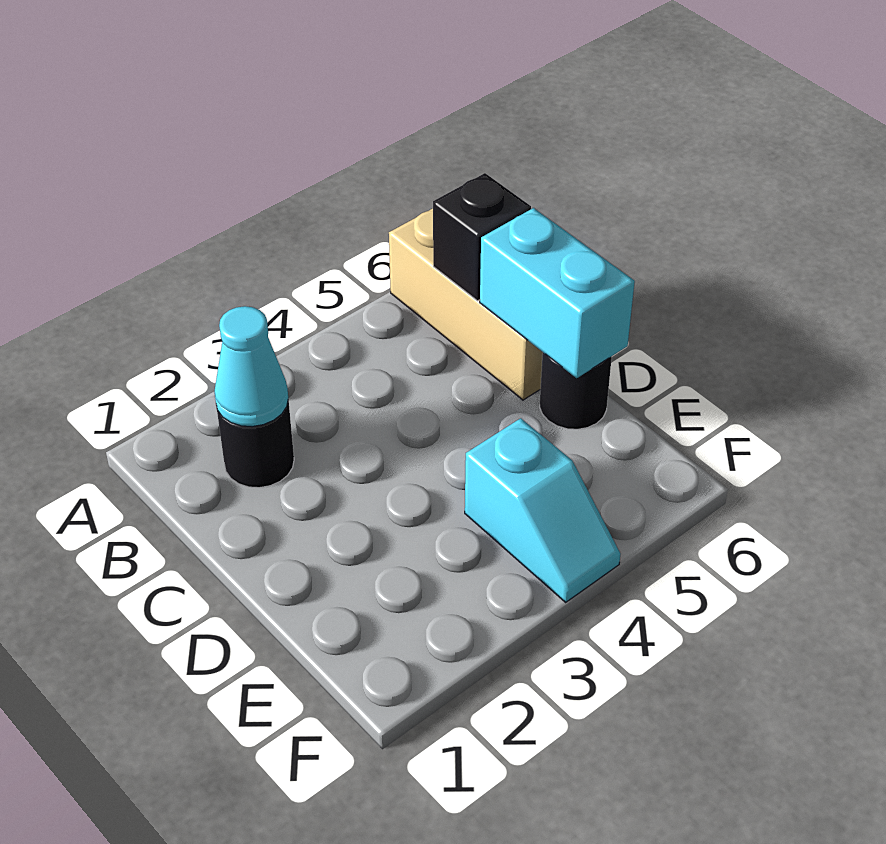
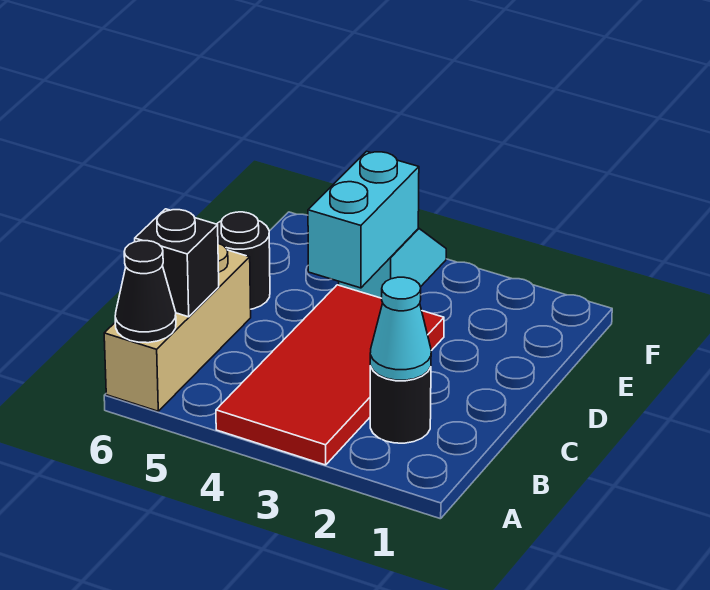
none -> red 2x4 tile [216,285,444,465]
none -> black 1x1 cone [115,241,176,343]
cyan 1x2 brick [480,208,635,378] -> cyan 1x2 brick moved to [308,151,419,288]

